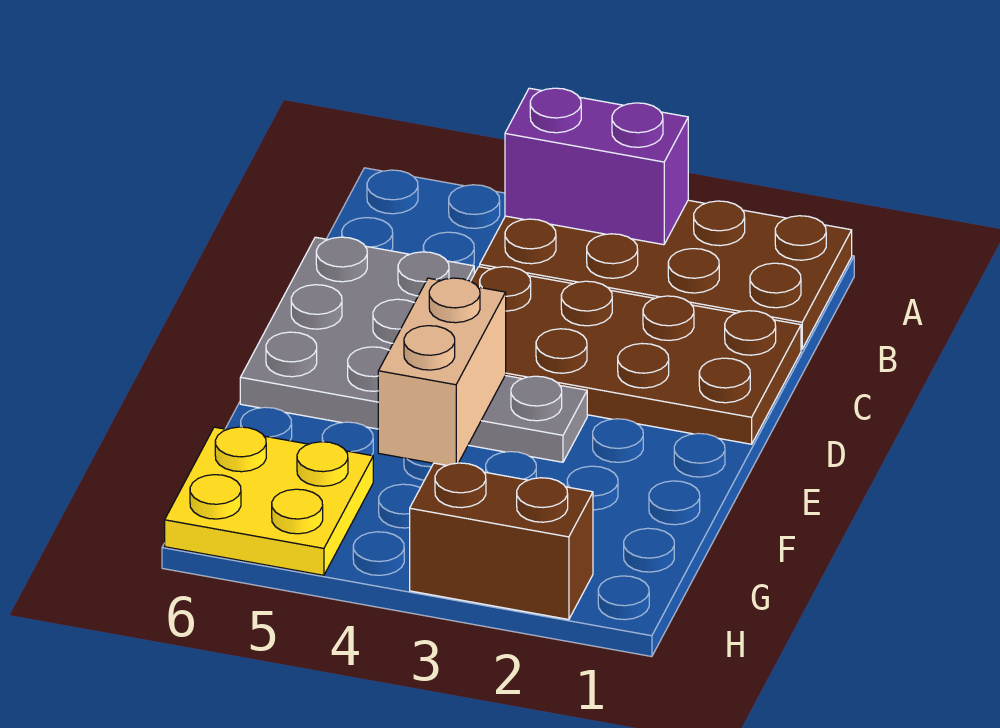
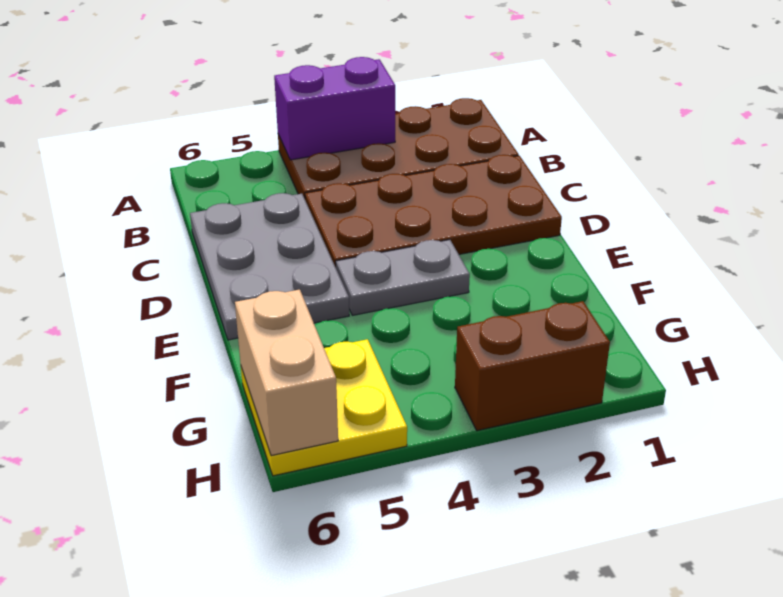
tan 1x2 brick [378,278,506,465] -> tan 1x2 brick moved to [235,290,338,456]

